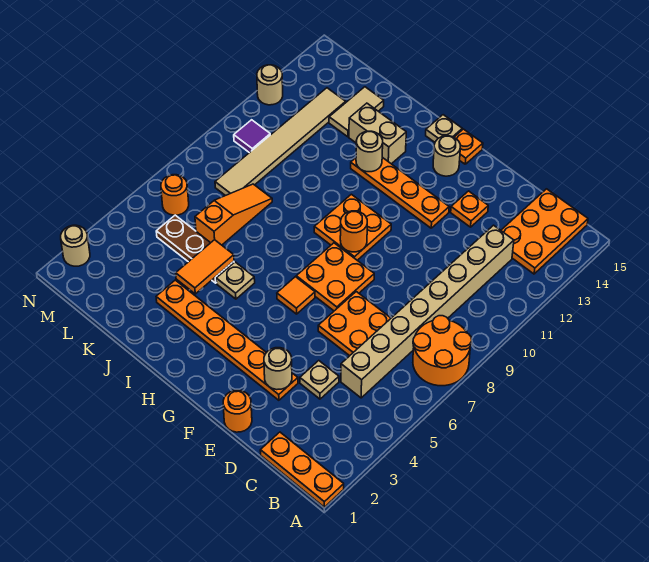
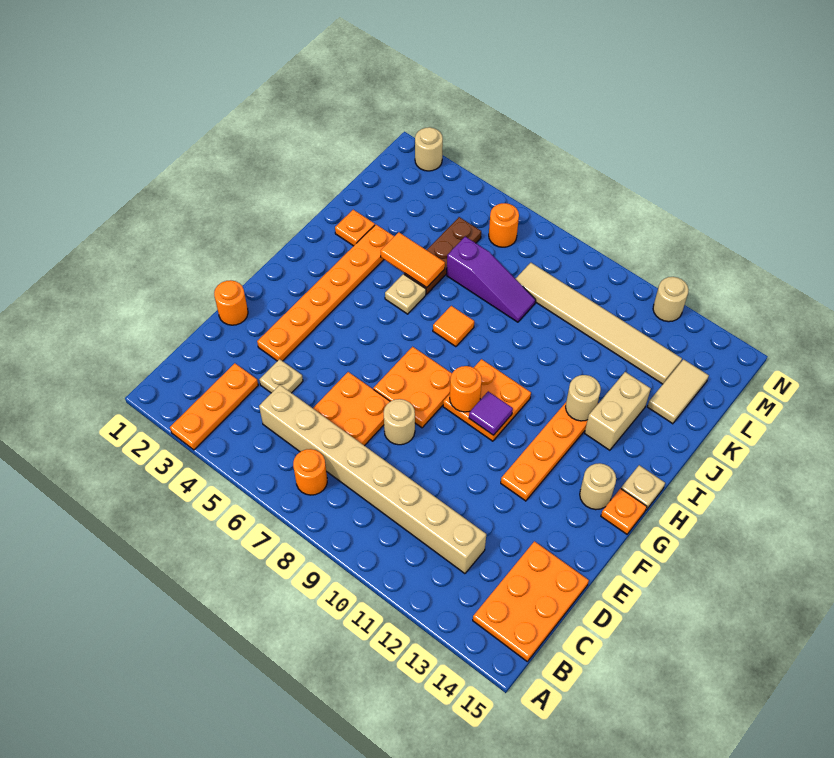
orange 1x3 plate [260,432,344,507] -> orange 1x3 plate moved to [170,363,258,450]
orange 2x2 round brick [413,316,472,386] -> orange 1x1 round brick [293,449,327,495]
orange 2x3 plate [501,189,588,274] -> orange 2x3 plate turned to [473,541,589,662]
tan 1x1 round brick [264,348,292,390] -> tan 1x1 round brick moved to [384,399,415,445]
orange 1x1 plate [451,191,488,227] -> orange 1x1 plate moved to [335,210,375,246]
orange 1x1 tile [277,277,315,314] -> orange 1x1 tile moved to [433,306,474,347]
orange 1x3 slope [195,184,272,245] -> purple 1x3 slope [447,237,536,322]
tan 1x2 tile [329,87,384,137] -> tan 1x2 tile turned to [648,359,709,424]
purple 1x1 tile [234,120,270,153] -> purple 1x1 tile moved to [469,391,513,435]

